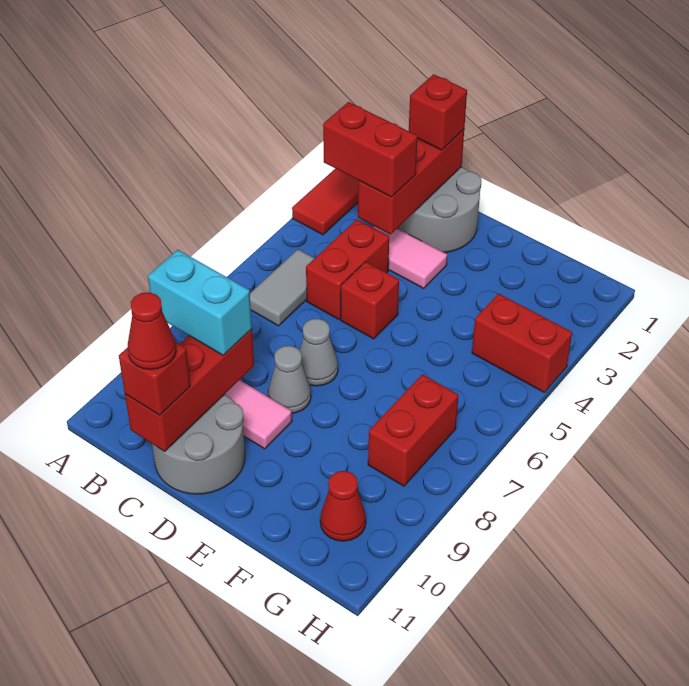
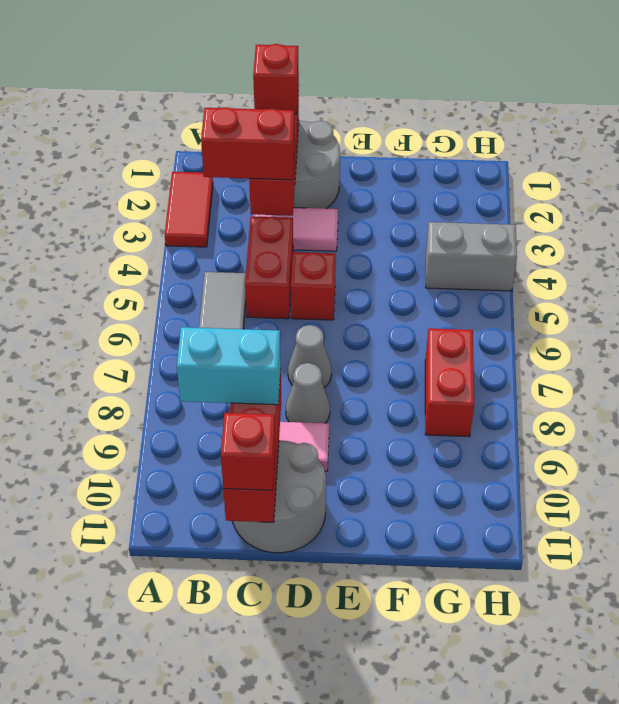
red 1x1 cone [128,292,176,369] -> none
red 1x2 brick [472,293,572,392] -> grey 1x2 brick [426,222,517,291]
red 1x1 cone [320,471,366,541] -> none

